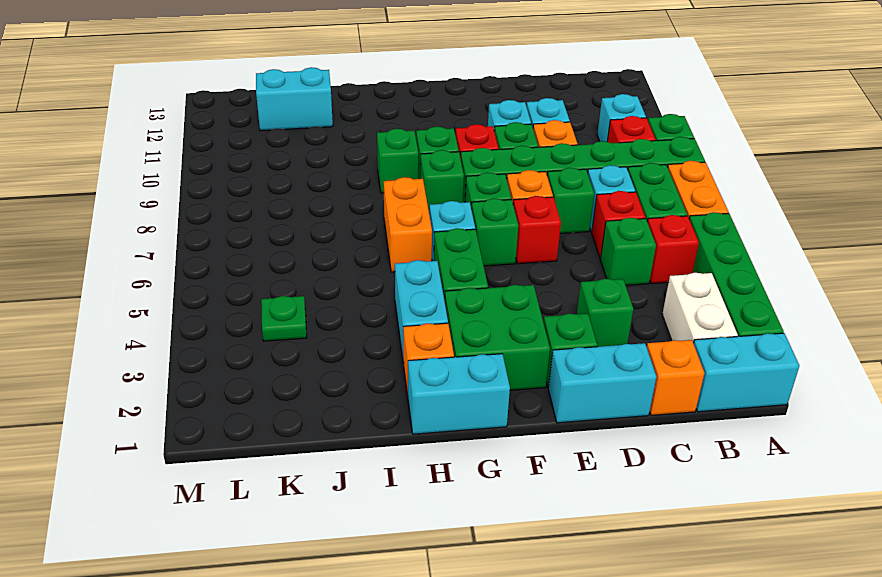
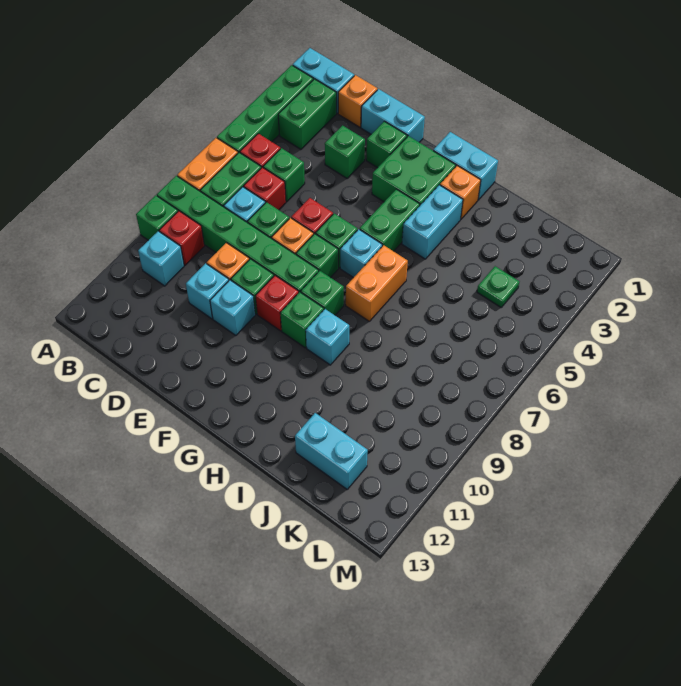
white 1x2 brick [662,273,738,343] -> green 1x2 brick [278,79,336,149]
green 1x1 brick [377,129,418,193] -> cyan 1x1 brick [306,309,349,365]

